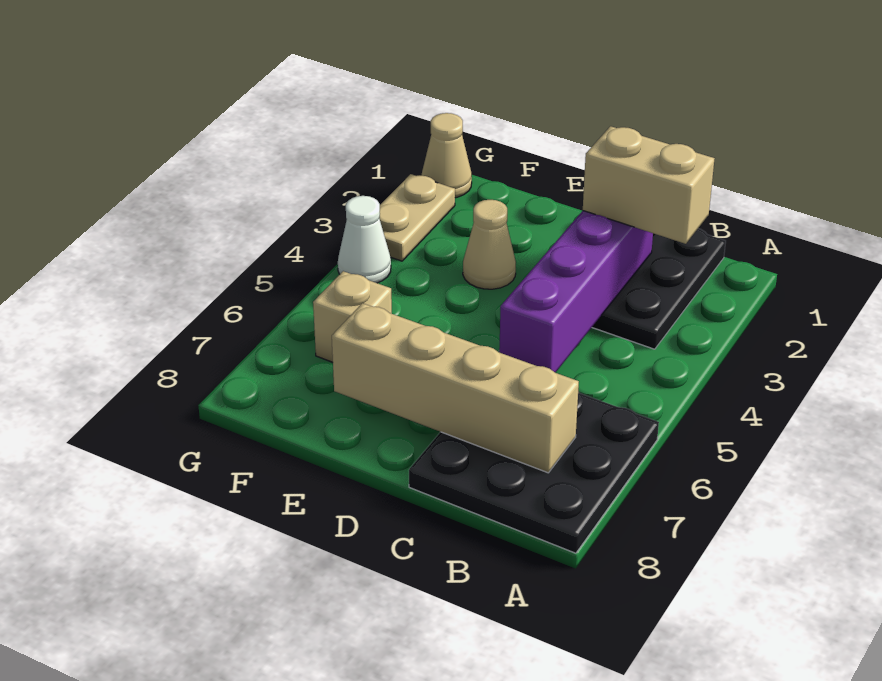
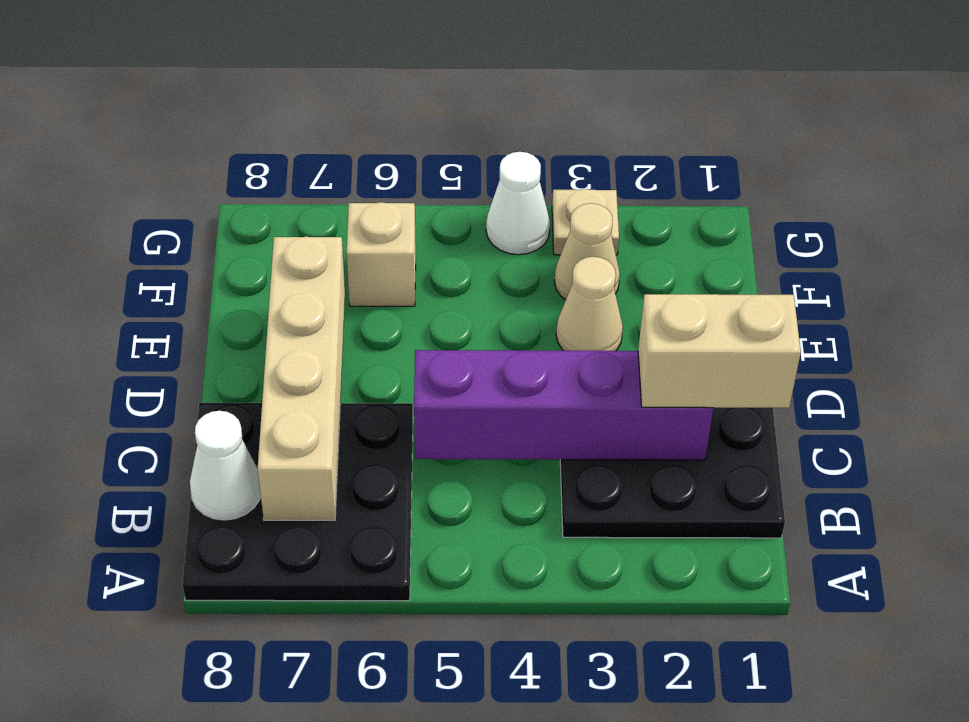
tan 1x2 brick [583,126,715,244] -> tan 1x2 brick turned to [638,294,801,408]
none -> white 1x1 cone [190,411,261,520]
tan 1x1 cone [422,113,472,198] -> tan 1x1 cone moved to [555,203,620,300]
tan 1x2 plate [379,174,455,261] -> tan 1x1 plate [552,189,619,255]

